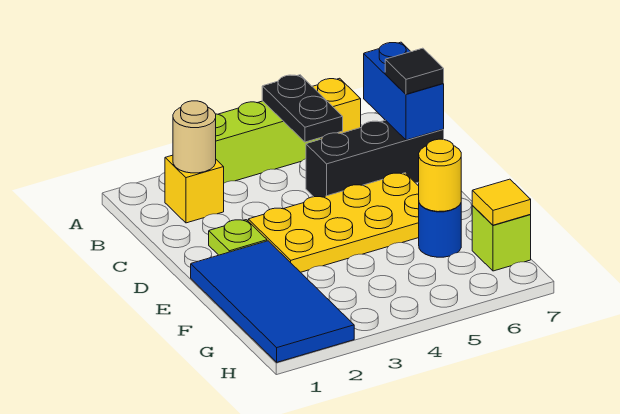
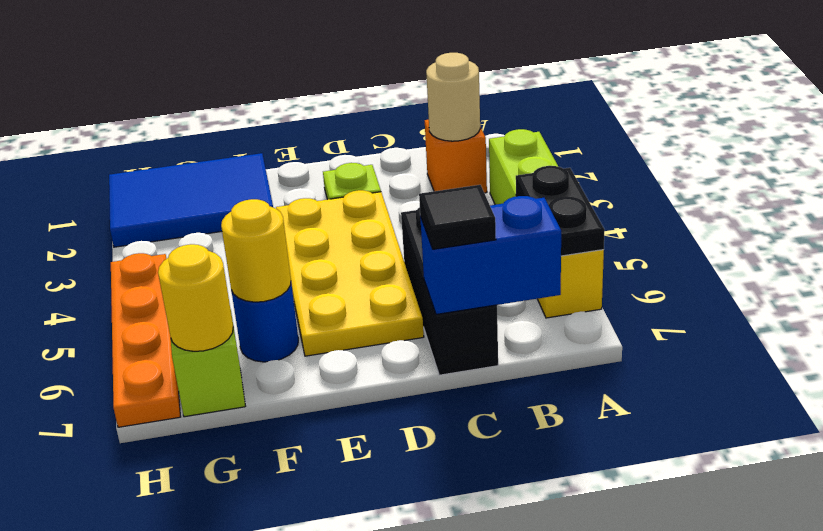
black 1x2 plate [262,75,343,142] -> black 1x2 plate turned to [516,166,605,256]
yellow 1x1 brick [165,155,224,223] -> orange 1x1 brick [425,120,487,193]
blue 2x4 tile [191,241,354,362] -> blue 2x3 tile [109,153,273,247]
yellow 1x1 tile [472,179,531,225] -> yellow 1x1 round brick [158,244,233,351]
none -> orange 1x4 plate [111,253,180,427]

